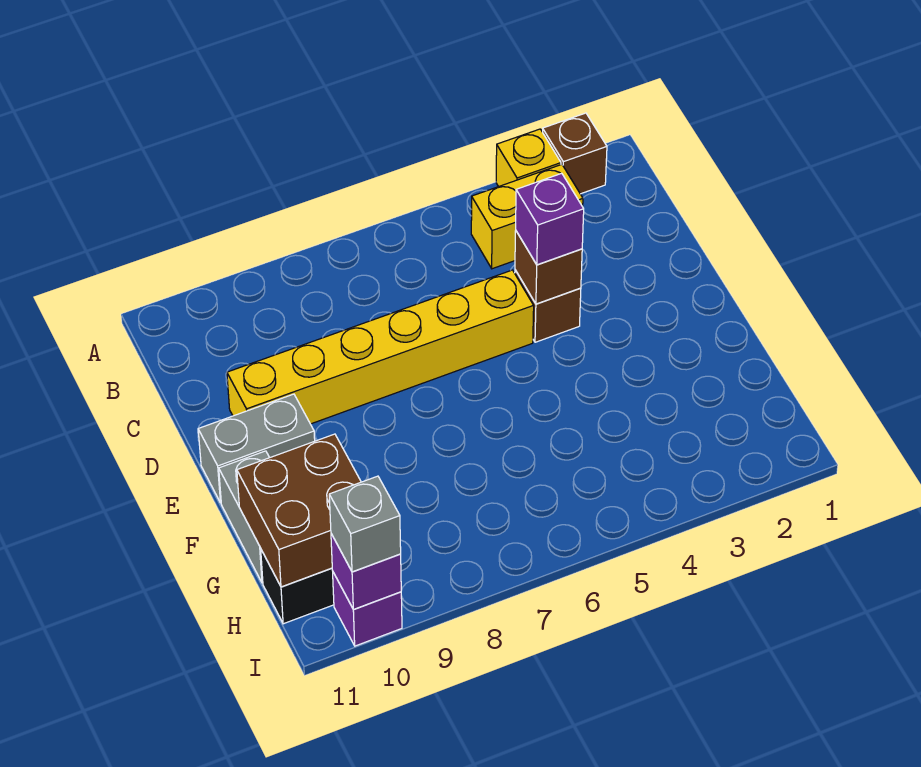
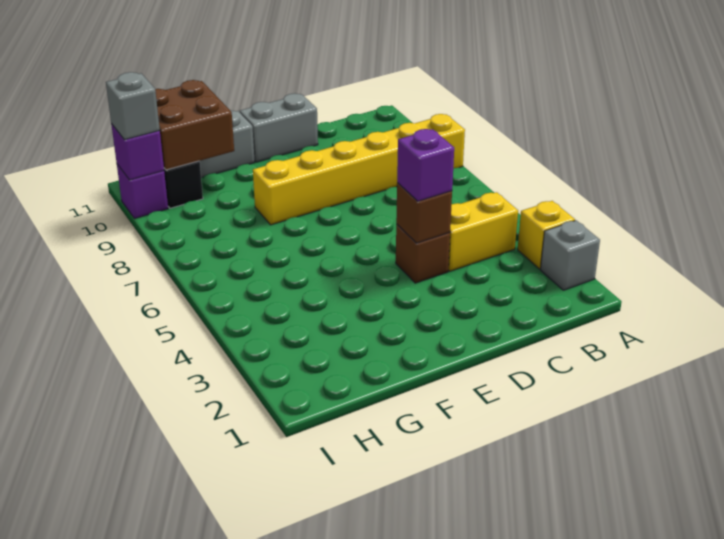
brown 1x1 brick [543,113,607,194] -> grey 1x1 brick [541,220,600,290]
yellow 1x2 brick [471,164,583,269] -> yellow 1x2 brick turned to [448,192,518,271]
yellow 1x6 brick [227,270,534,424] -> yellow 1x6 brick turned to [253,114,465,225]
grey 1x2 brick [198,394,315,503] -> grey 1x2 brick turned to [240,93,318,162]

